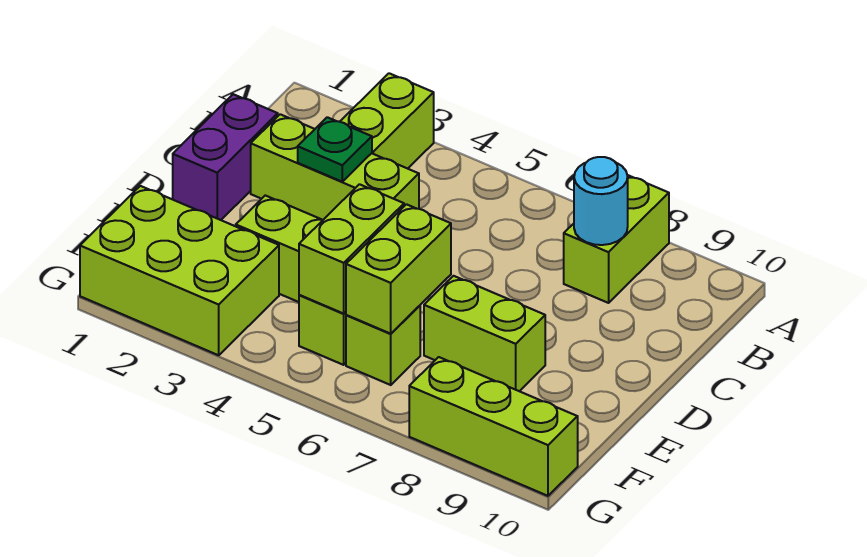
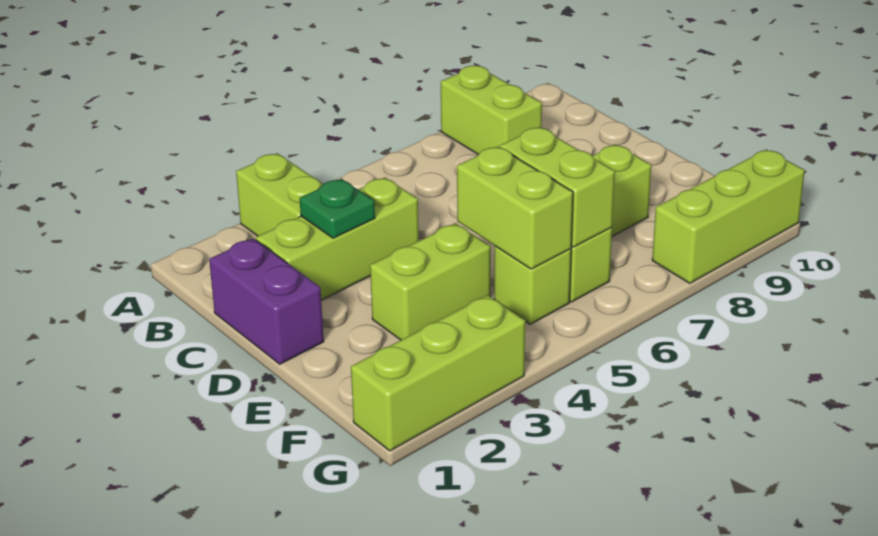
cyan 1x1 round brick [574,157,628,245] -> none
lime 2x3 brick [80,186,279,355] -> lime 1x3 brick [351,295,525,451]

